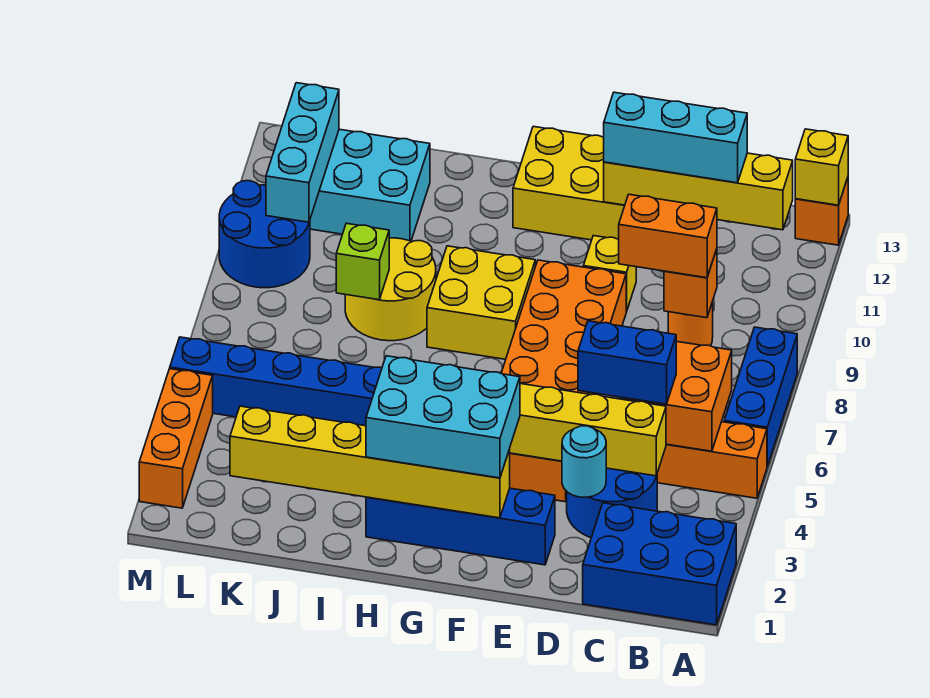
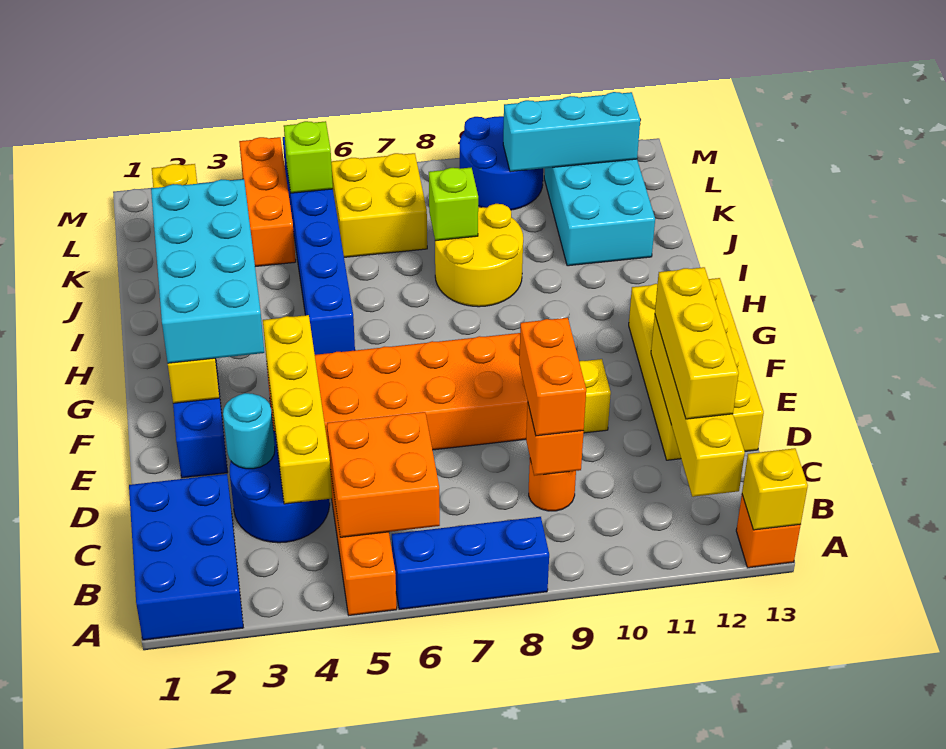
blue 1x2 brick [578,321,676,404] -> none
cyan 1x3 brick [604,92,747,183] -> yellow 1x3 brick [655,267,739,419]
cyan 2x3 brick [366,356,520,478] -> cyan 2x4 brick [151,179,264,363]
yellow 2x2 brick [427,246,535,359] -> yellow 2x2 brick moved to [331,153,427,257]
none -> lime 1x1 brick [284,121,333,193]
orange 1x3 brick [139,369,213,508] -> orange 1x3 brick turned to [239,137,296,266]

